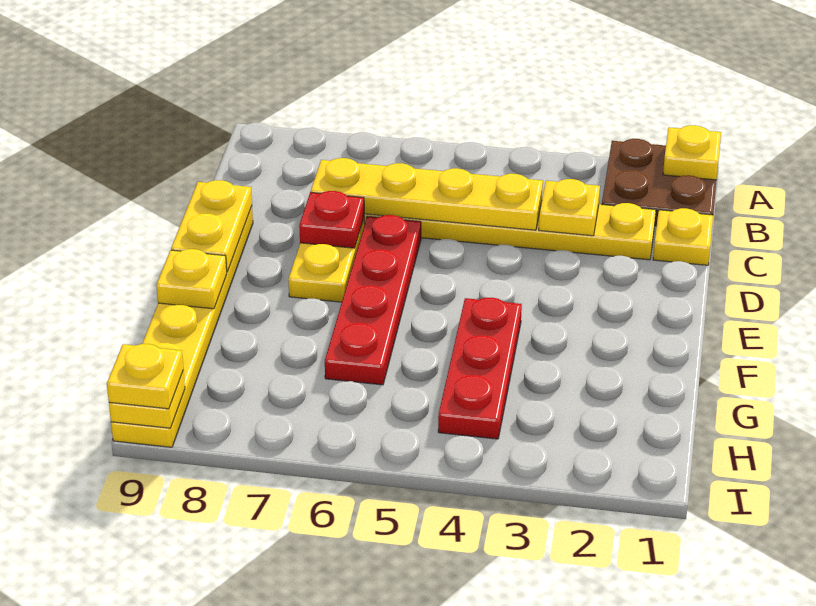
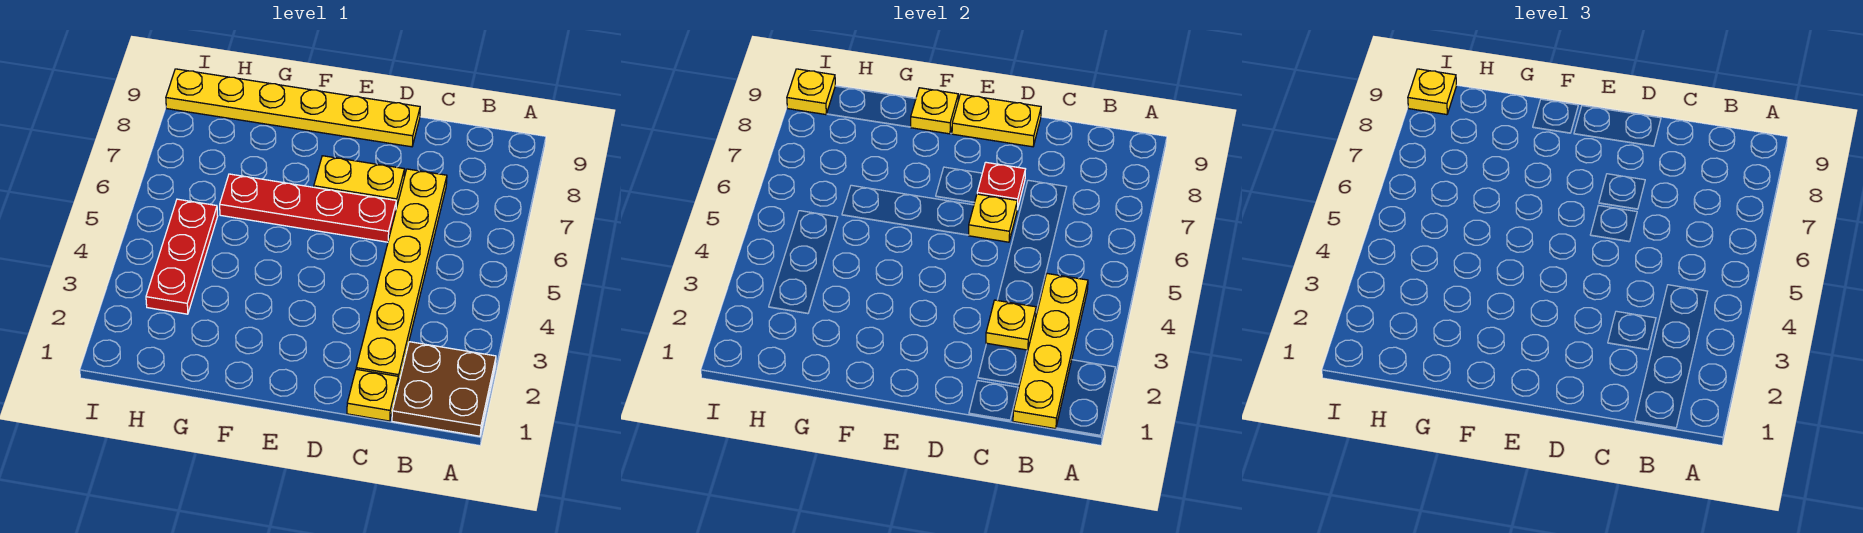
yellow 1x1 plate [663,125,721,180] -> yellow 1x1 plate moved to [969,194,1017,242]
yellow 1x4 plate [311,158,543,230] -> yellow 1x4 plate moved to [1013,274,1088,429]
red 1x3 plate [438,298,522,439] -> red 1x3 plate turned to [146,199,218,314]

